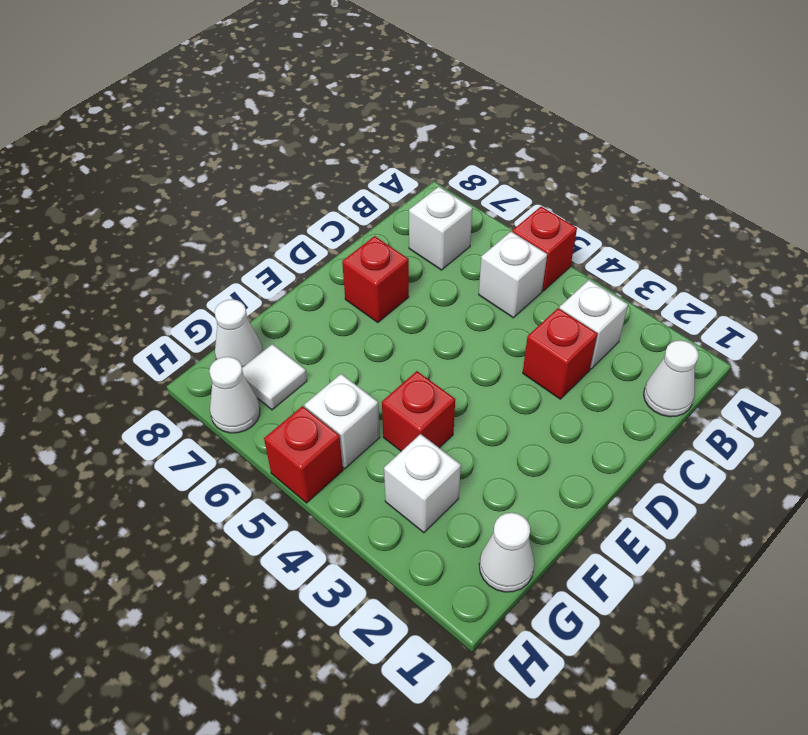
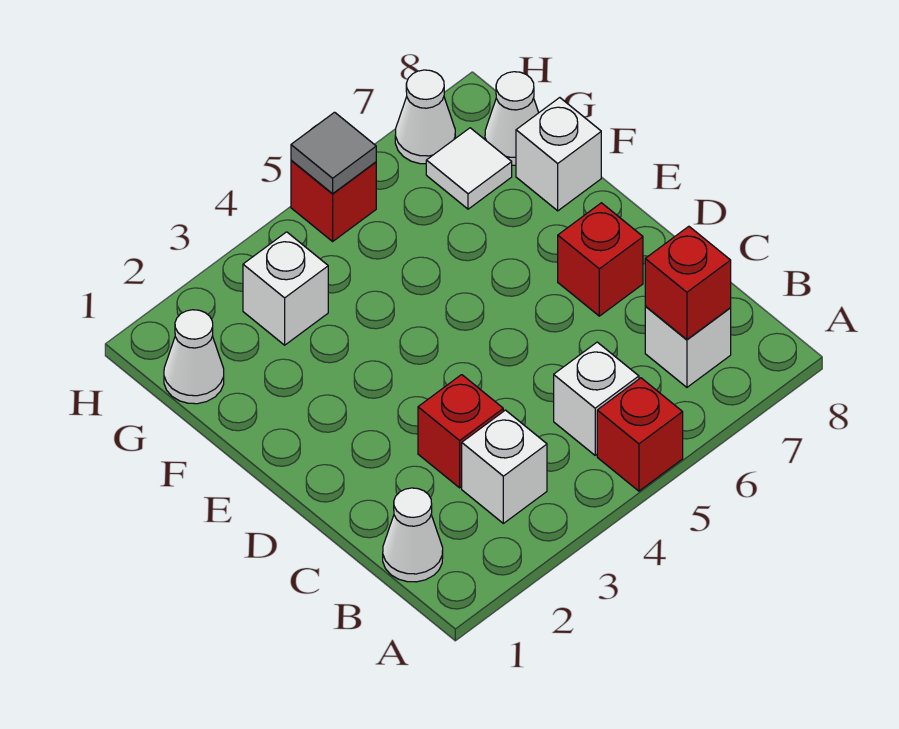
red 1x1 brick [382,371,455,451] -> red 1x1 brick moved to [645,226,731,340]
white 1x1 brick [305,374,380,469] -> white 1x1 brick moved to [516,98,601,211]
none -> grey 1x1 tile [291,112,376,194]

